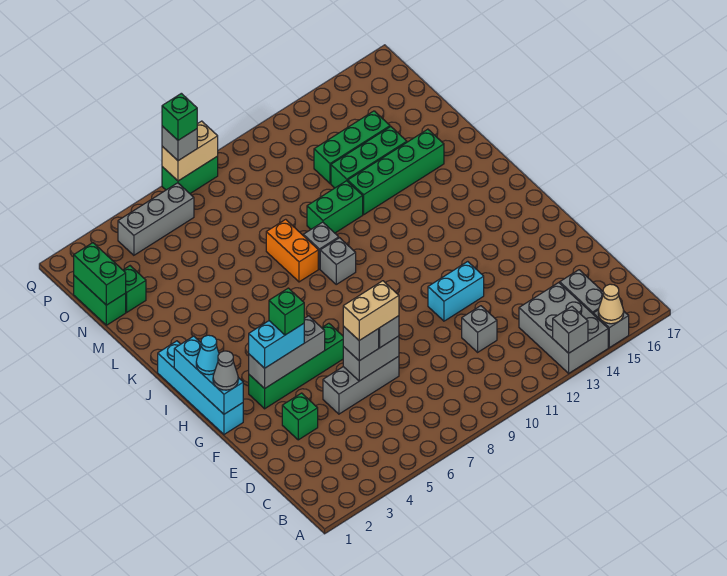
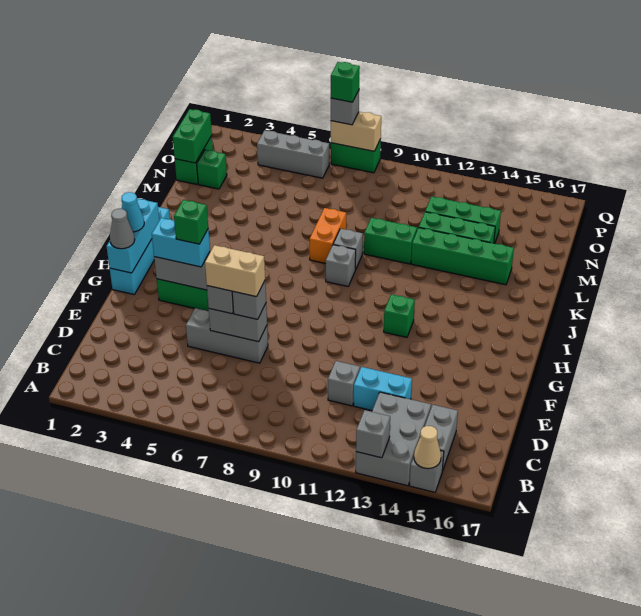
green 1x1 brick [282,393,318,440] -> green 1x1 brick moved to [384,294,415,337]
cyan 1x2 brick [428,262,484,321] -> cyan 1x2 brick moved to [354,367,412,411]

